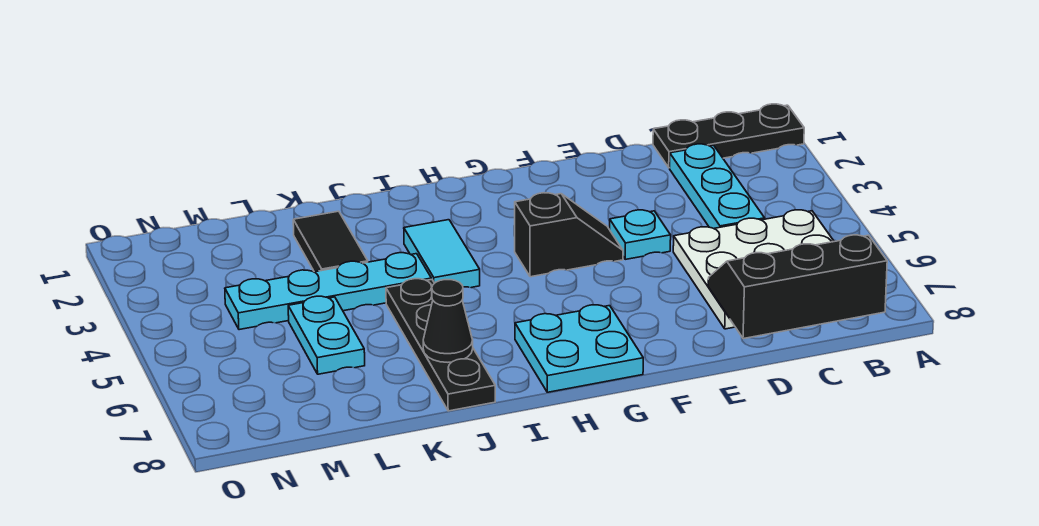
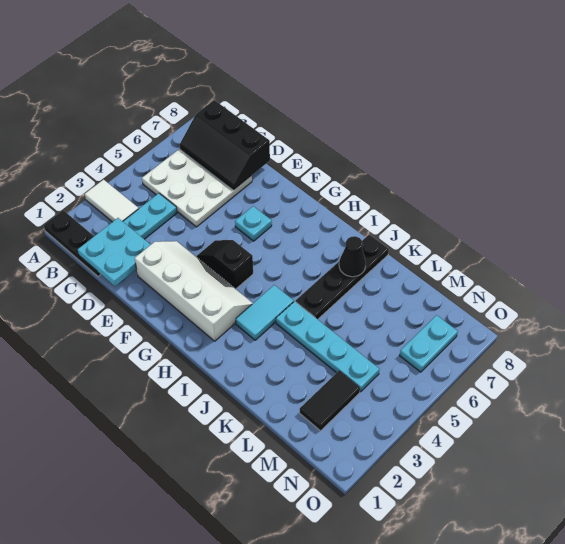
none -> white 1x2 tile [85,180,139,222]
none -> white 2x4 slope [135,241,253,341]
cyan 1x1 plate [610,210,671,259] -> cyan 1x1 plate moved to [235,206,272,241]
cyan 2x2 plate [515,305,643,392] -> cyan 2x2 plate moved to [78,218,150,286]
black 1x2 tile [293,211,368,272] -> black 1x2 tile moved to [300,371,360,431]
cyan 1x2 plate [288,296,365,374] -> cyan 1x2 plate moved to [400,315,458,372]

